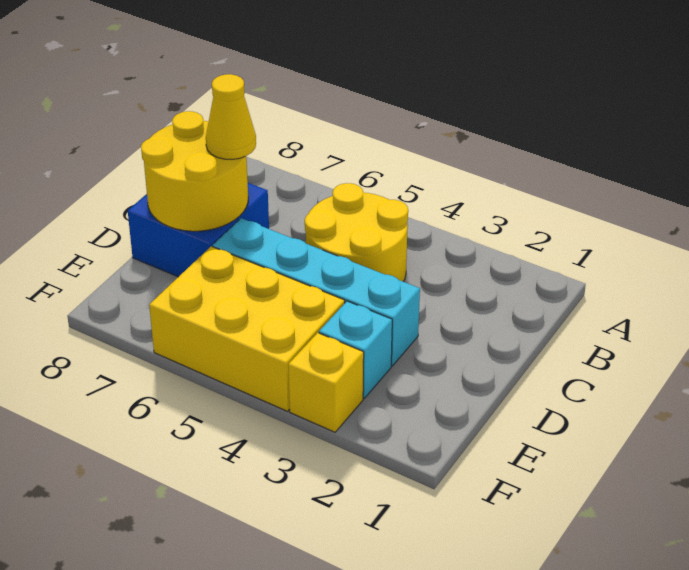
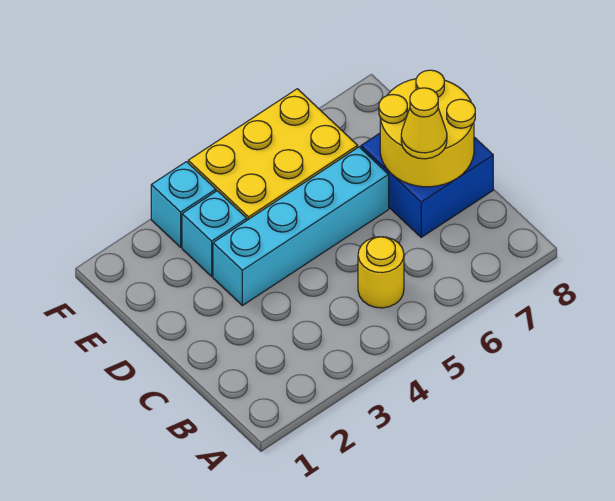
yellow 2x2 round brick [305,183,408,282] -> yellow 1x1 round brick [358,237,404,308]
yellow 1x1 brick [288,333,364,432] -> cyan 1x1 brick [151,162,216,247]

